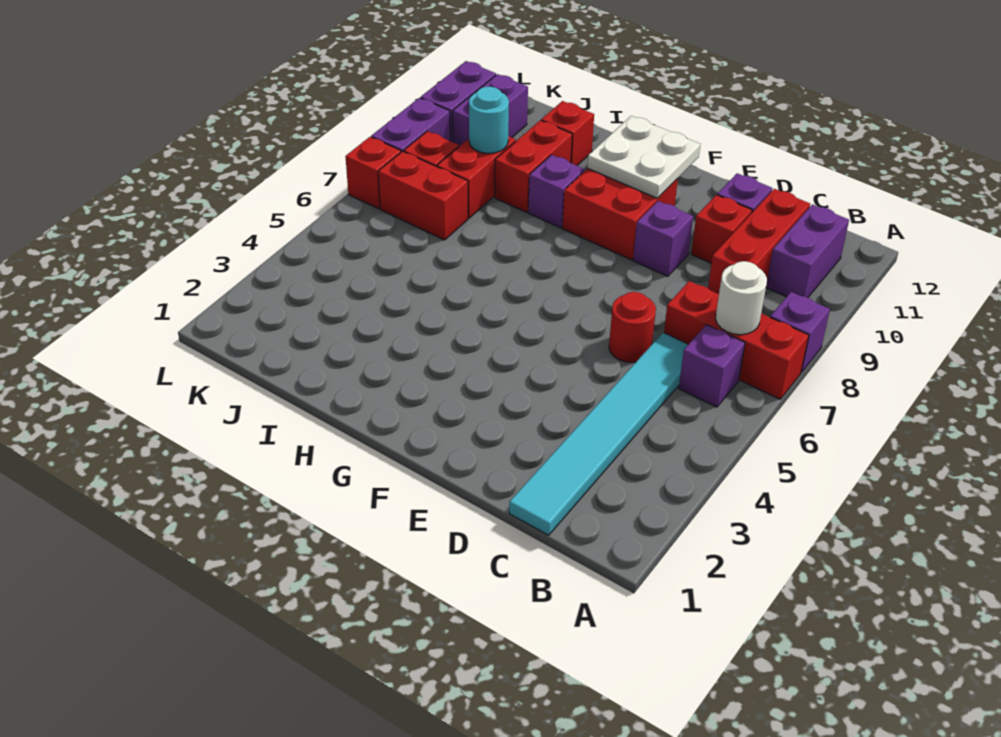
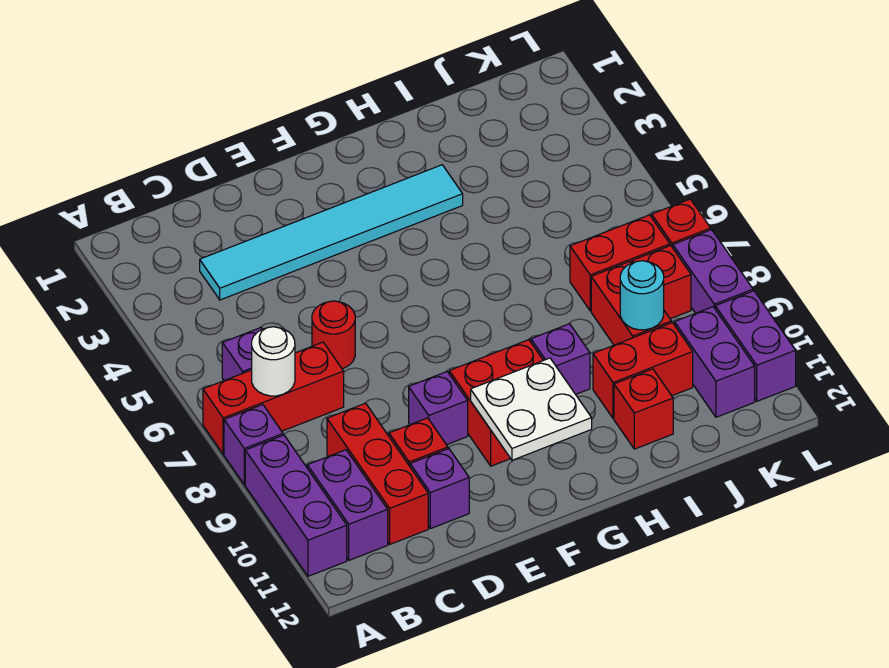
none -> purple 1x3 brick [245,435,347,576]
cyan 1x6 tile [509,333,688,535] -> cyan 1x6 tile turned to [200,165,463,300]
red 1x2 brick [495,120,572,212] -> red 1x2 brick turned to [593,323,693,419]

